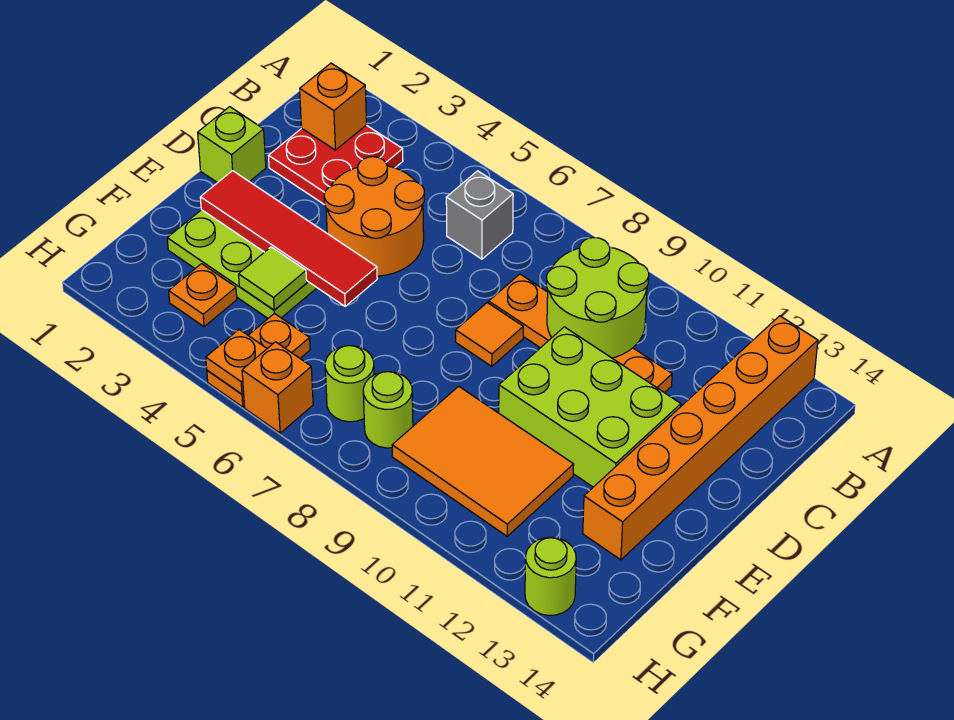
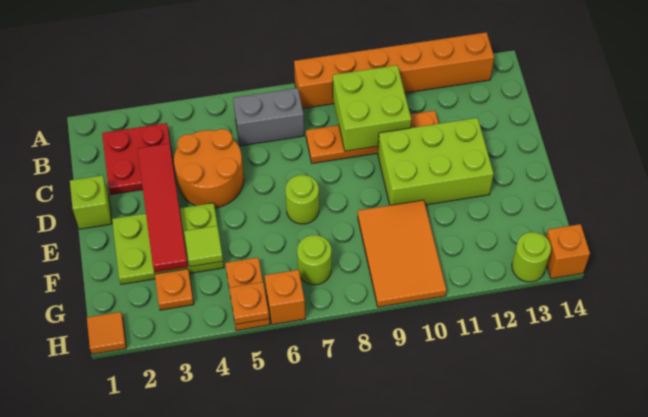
orange 1x6 brick [583,316,818,560] -> orange 1x6 brick turned to [294,32,494,109]
orange 1x1 brick [300,63,367,150] -> orange 1x1 brick moved to [546,224,590,279]
grey 1x1 brick [446,171,513,259] -> grey 1x2 brick [233,88,304,146]
lime 2x2 round brick [546,238,649,358] -> lime 2x2 brick [333,65,411,151]
orange 1x1 tile [456,303,523,366] -> orange 1x1 tile moved to [87,312,126,354]
red 1x4 tile [200,171,377,306] -> red 1x4 tile turned to [138,144,188,272]
orange 2x3 tile [392,386,574,536] -> orange 2x3 tile turned to [358,200,447,307]
lime 1x1 round brick [363,372,413,448] -> lime 1x1 round brick moved to [286,175,319,224]

